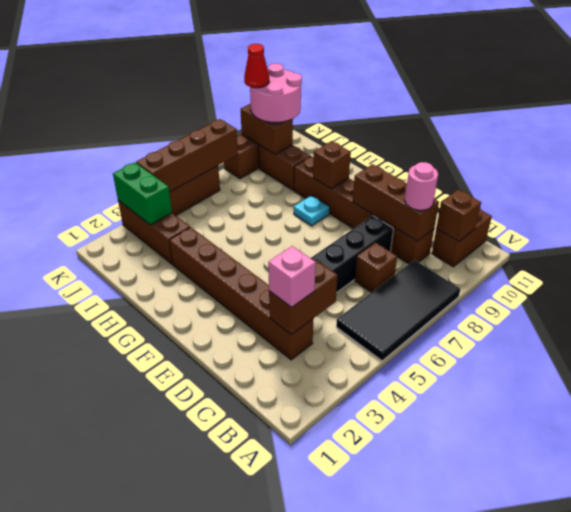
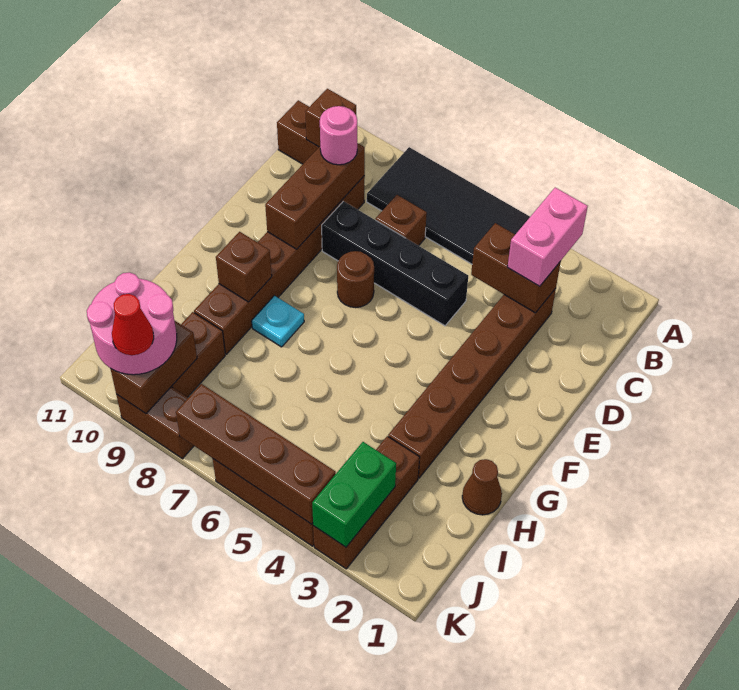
pink 1x1 brick [268,246,316,307] -> pink 1x2 brick [507,188,588,286]
none -> brown 1x1 round brick [337,251,374,308]
none -> brown 1x1 cone [462,459,502,515]

